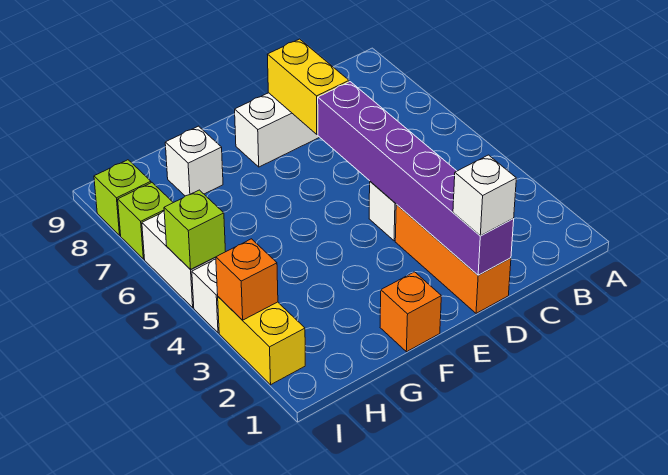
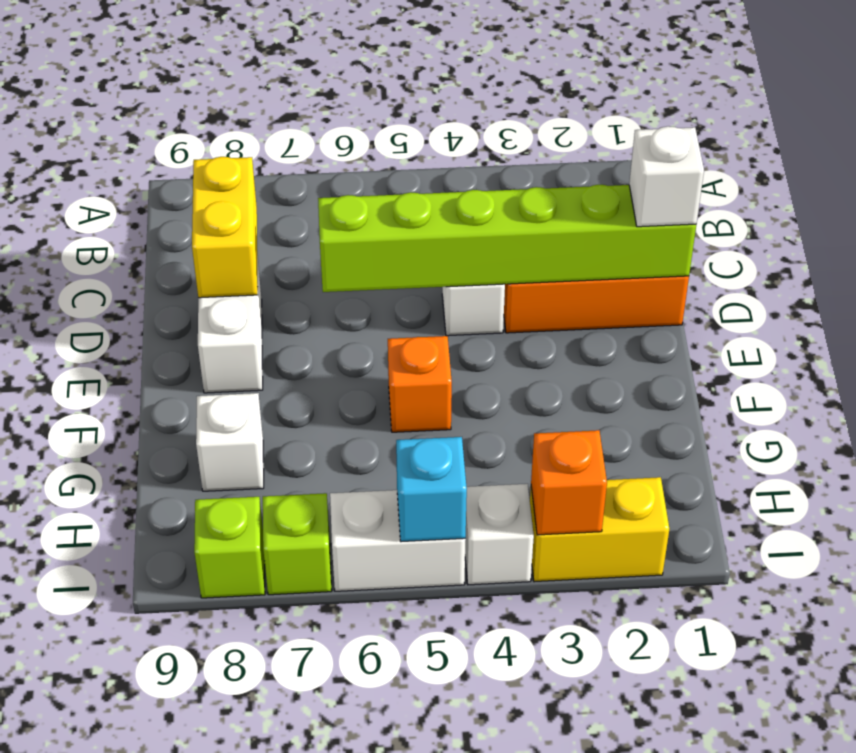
purple 1x6 brick [318,82,514,275] -> lime 1x6 brick [318,185,696,292]
yellow 1x2 brick [267,39,349,134] -> yellow 1x2 brick turned to [192,157,258,298]
orange 1x1 brick [380,272,441,352] -> orange 1x1 brick moved to [388,336,452,432]
lime 1x1 brick [164,190,226,270] -> cyan 1x1 brick [396,437,467,542]

